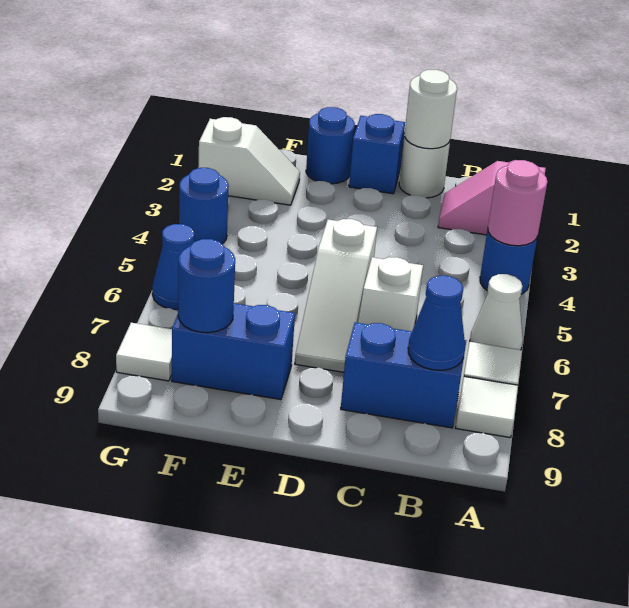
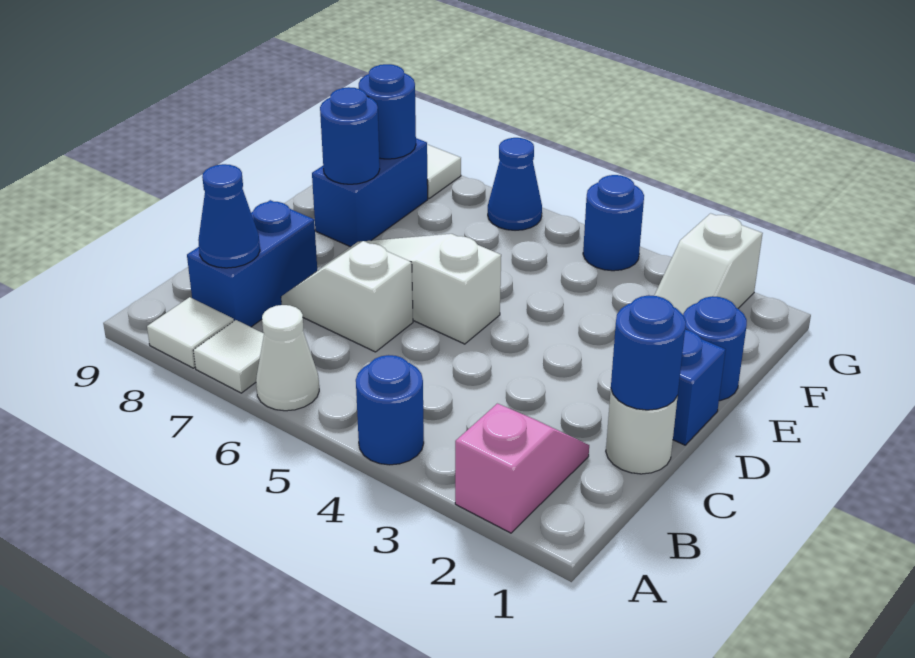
pink 1x1 round brick [488,160,547,246] -> none
white 1x1 round brick [405,70,457,149] -> blue 1x1 round brick [611,295,686,410]
none -> blue 1x1 round brick [320,87,380,184]

